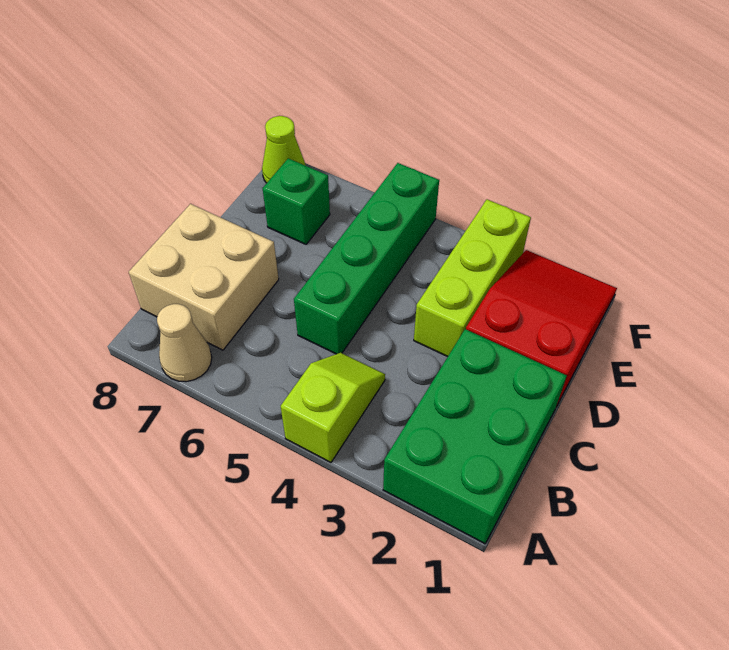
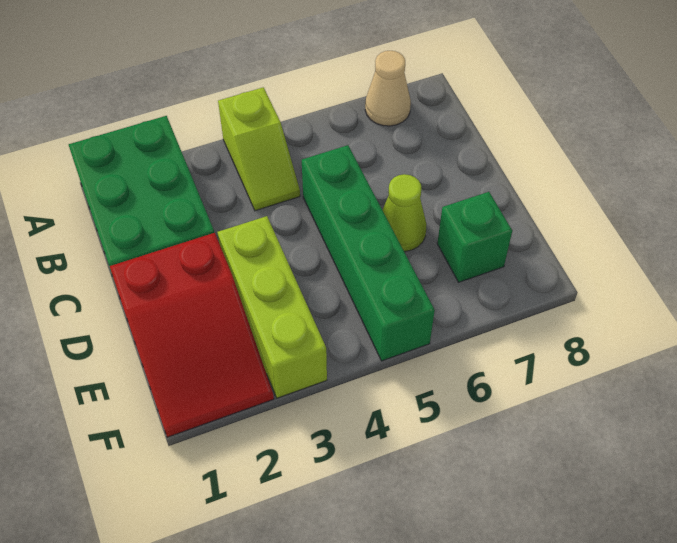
tan 2x2 brick [129,204,279,350] -> none
lime 1x1 cone [262,116,306,183] -> lime 1x1 cone moved to [383,174,427,252]

